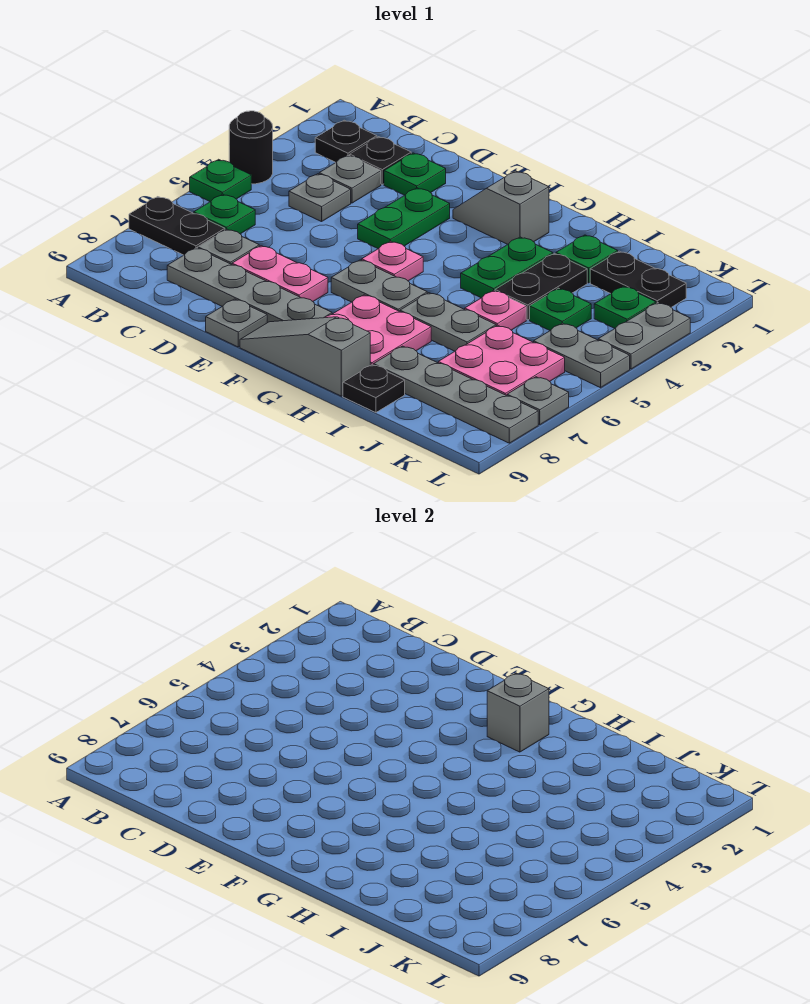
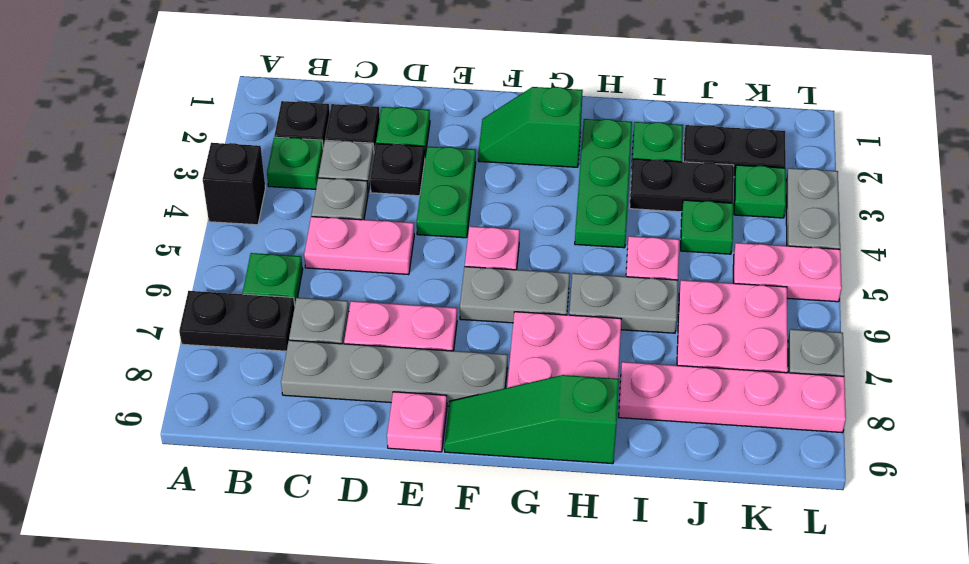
black 1x1 round brick [229,111,273,184] -> black 1x1 brick [203,143,265,225]
green 1x1 plate [190,159,251,202] -> green 1x1 plate moved to [267,137,323,189]
none -> pink 1x2 plate [304,217,414,275]
grey 1x1 plate [206,299,267,347] -> pink 1x1 plate [387,392,447,452]
grey 1x2 slope [453,171,549,244] -> green 1x2 slope [478,87,583,167]
grey 1x3 slope [240,317,370,396] -> green 1x3 slope [444,375,619,464]
grey 1x1 brick [487,673,549,752] -> none
green 1x2 plate [461,237,553,298] -> green 1x3 plate [575,119,632,248]
black 1x2 plate [495,254,587,320] -> black 1x2 plate turned to [630,159,734,212]
grey 1x4 plate [374,346,538,443] -> pink 1x4 plate [619,362,846,433]
black 1x1 plate [343,365,405,413] -> black 1x1 plate moved to [370,143,425,196]
grey 1x2 plate [534,323,630,388] -> pink 1x2 plate [733,243,842,302]

